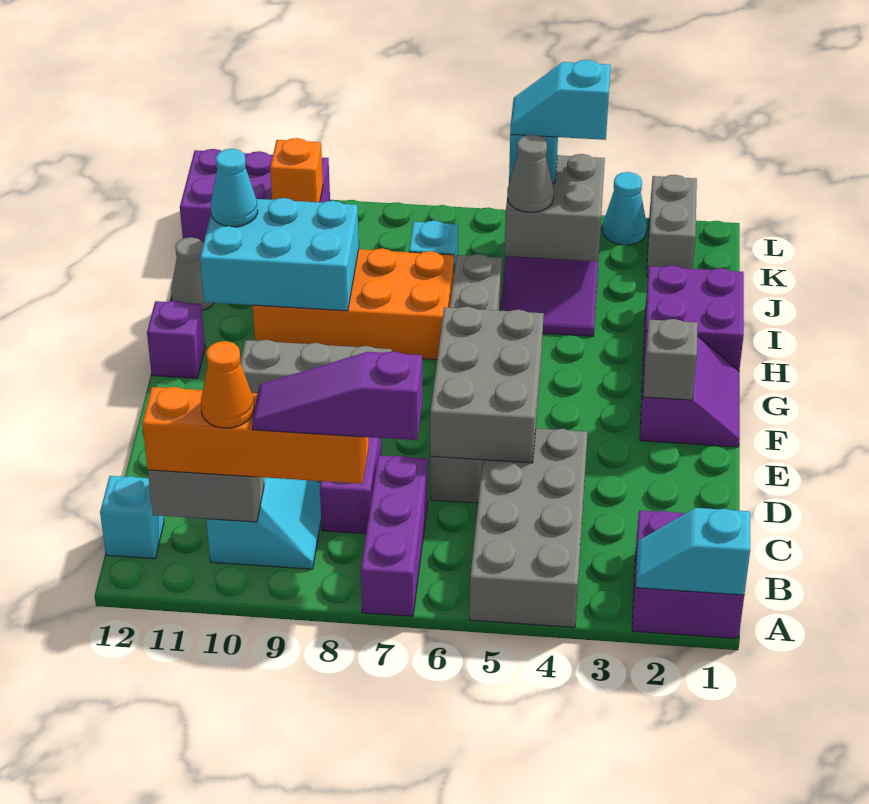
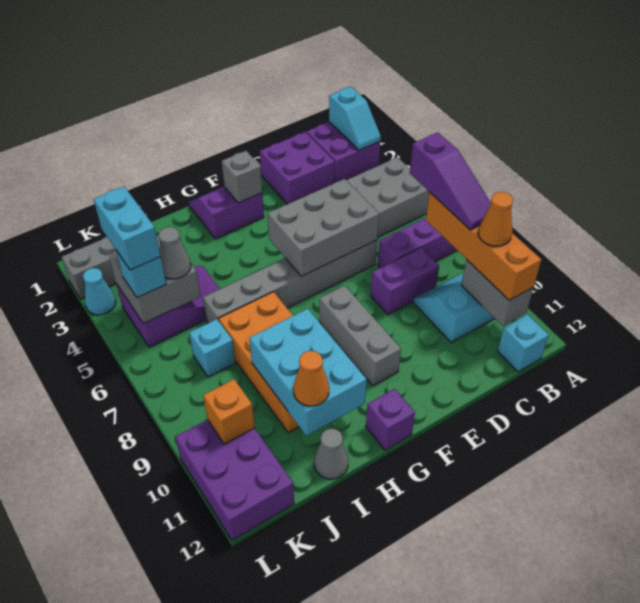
purple 2x2 brick [643,265,744,371] -> purple 2x2 brick moved to [260,132,335,204]
cyan 1x1 cone [211,149,258,227] -> orange 1x1 cone [293,351,329,406]
cyan 1x2 slope [510,60,611,140] -> cyan 1x2 brick [94,187,161,270]

